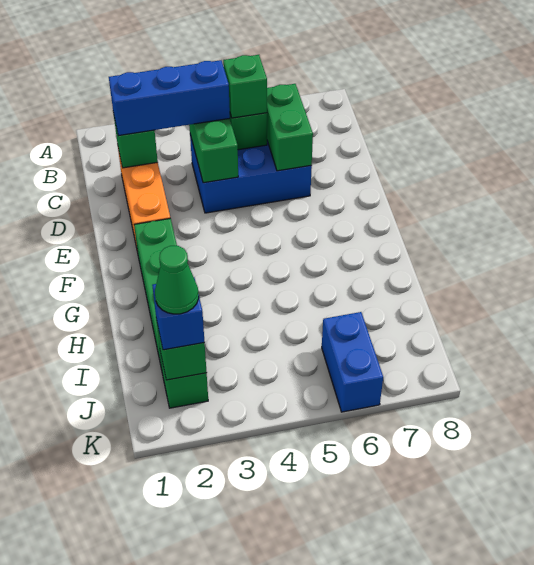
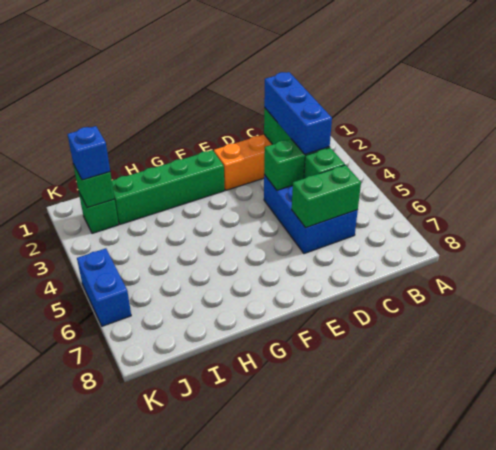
green 1x1 brick [223,55,267,118] -> none
green 1x1 cone [155,246,199,314] -> none
blue 1x2 brick [322,312,383,412] -> blue 1x2 brick turned to [77,248,131,326]

